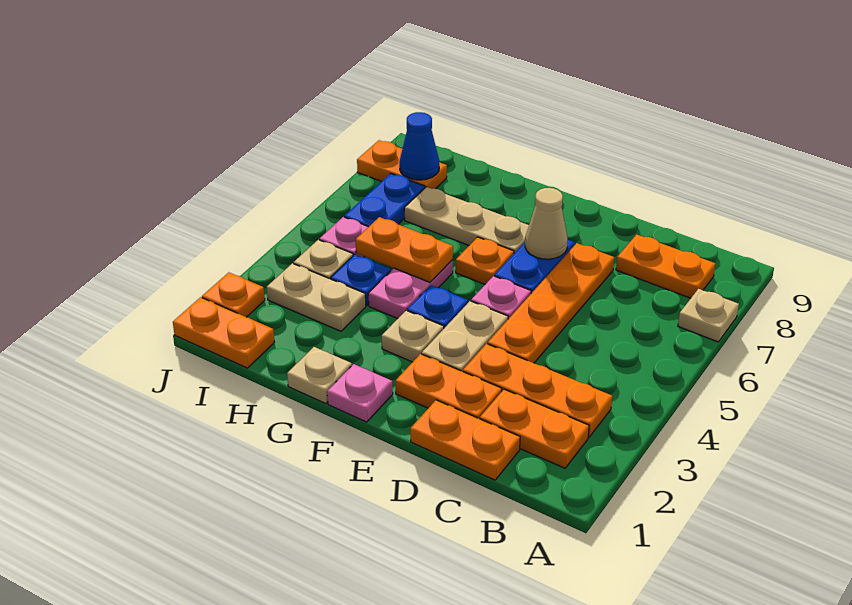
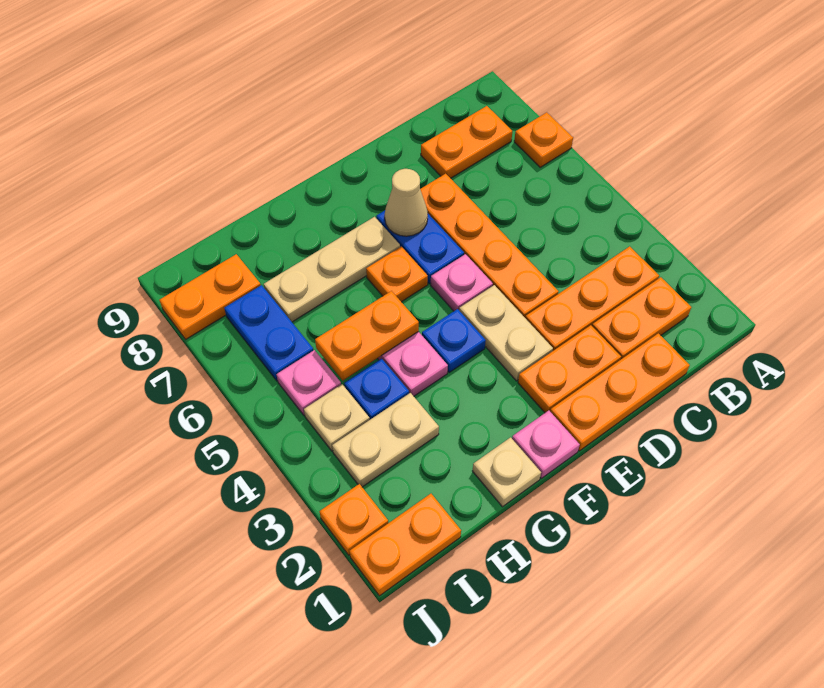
tan 1x1 plate [678,289,739,342] -> orange 1x1 plate [514,112,573,167]
orange 1x2 plate [410,400,520,480] -> orange 1x3 plate [550,333,690,451]
tan 1x1 plate [382,311,444,362] -> none
blue 1x1 cone [399,112,439,180] -> none

